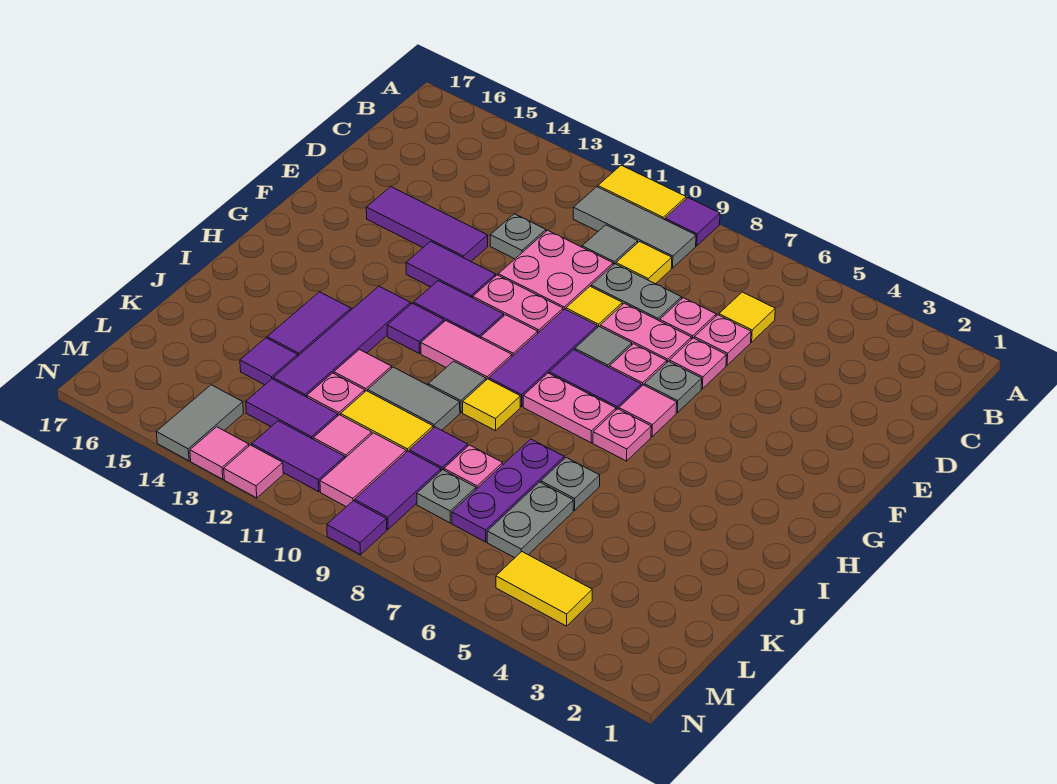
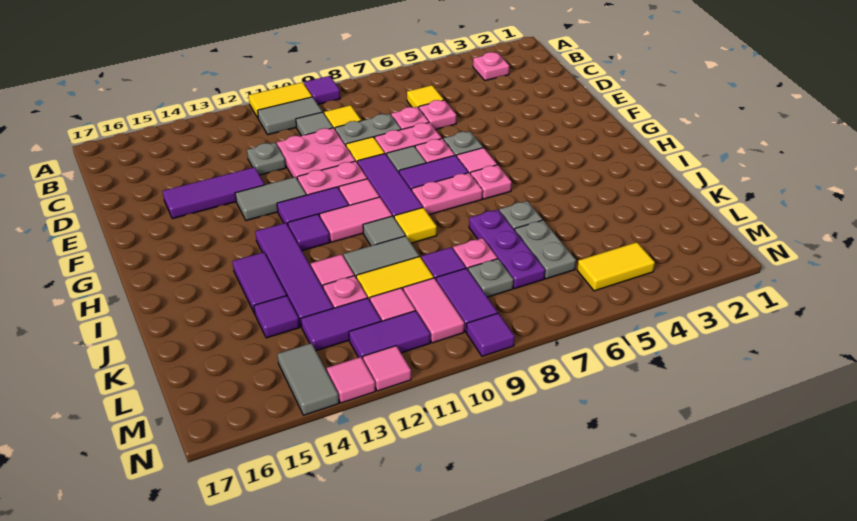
grey 1x3 tile [573,187,696,268] -> grey 1x2 tile [258,97,322,135]
pink 1x1 plate [669,338,726,389] -> pink 1x1 plate moved to [473,52,509,81]
purple 1x2 tile [406,241,496,298] -> grey 1x2 tile [235,177,306,221]

